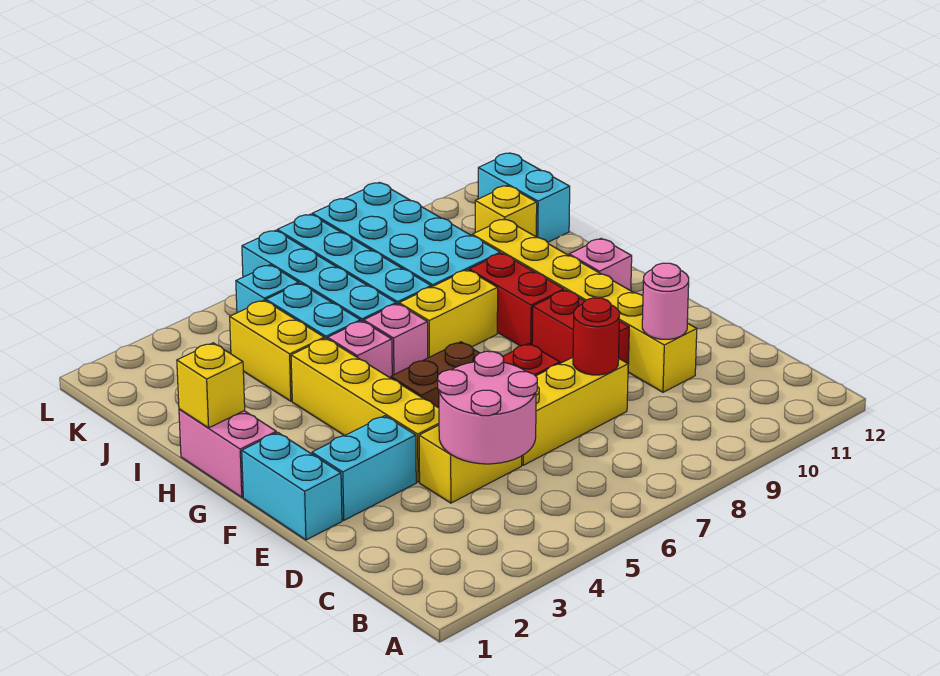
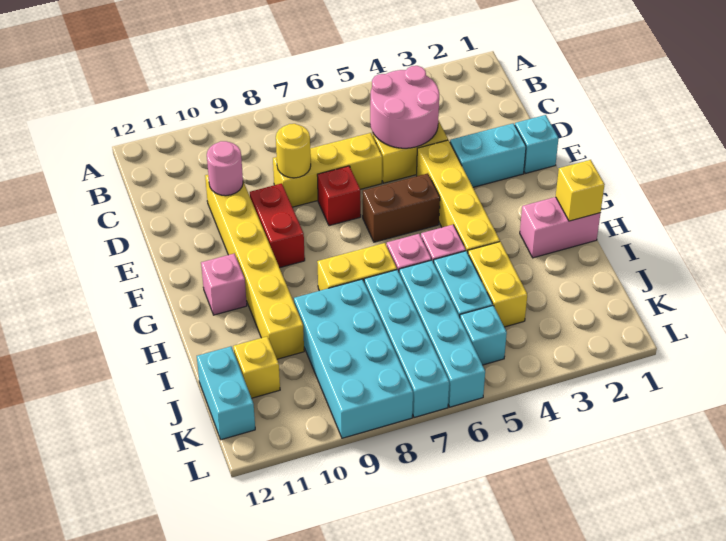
red 1x1 round brick [573,298,620,375] -> yellow 1x1 round brick [276,124,311,178]
cyan 1x2 brick [242,433,342,540] -> cyan 1x1 brick [515,115,559,174]
pink 1x2 brick [179,409,276,497] -> pink 1x2 brick turned to [520,197,600,258]
red 1x2 brick [469,253,564,346] -> none

